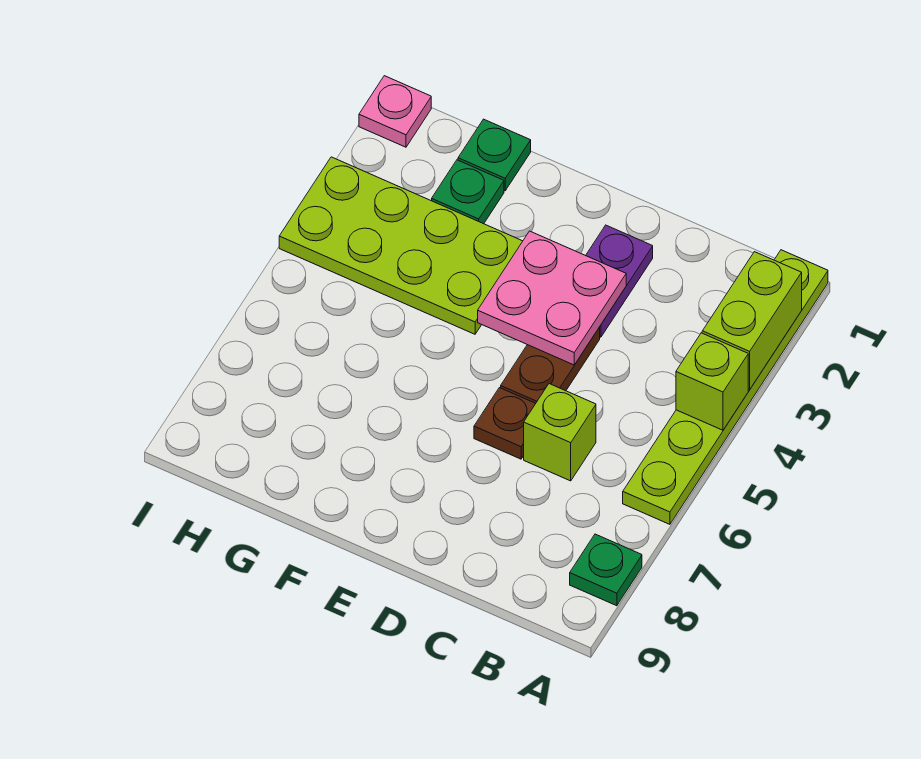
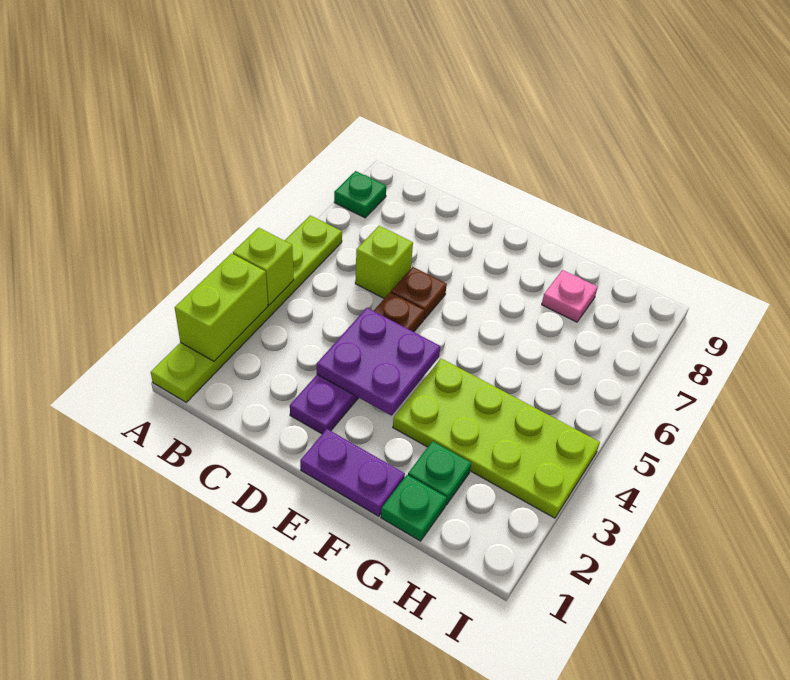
pink 2x2 plate [478,231,626,365] -> purple 2x2 plate [317,308,440,416]
none -> purple 1x2 plate [300,429,405,516]
pink 1x1 plate [359,76,431,147] -> pink 1x1 plate moved to [542,270,598,322]

